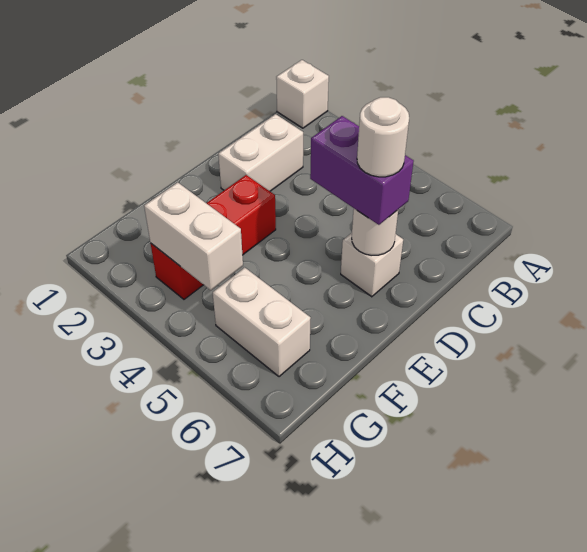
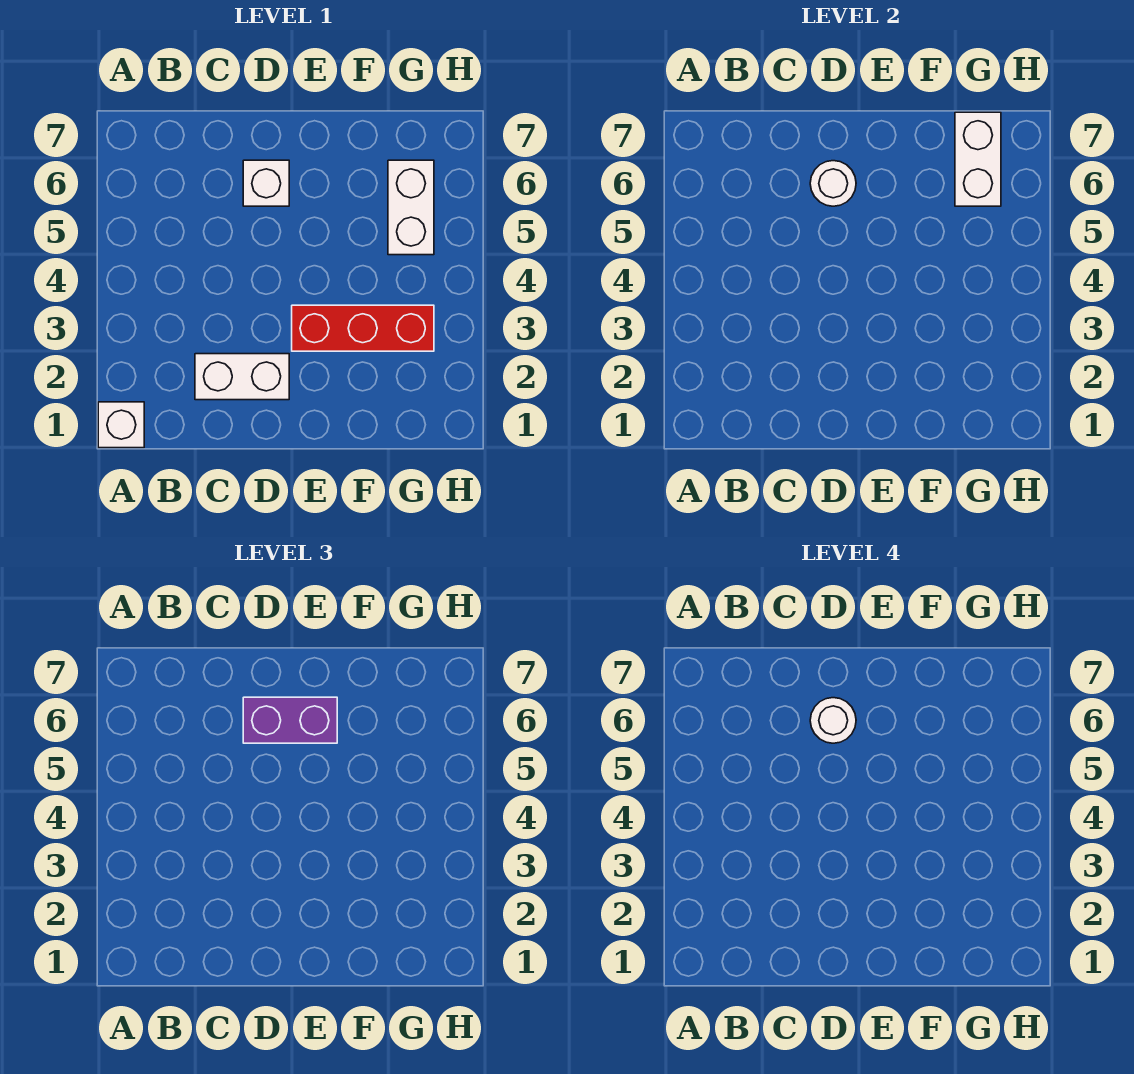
purple 1x2 brick [310,116,414,225] -> purple 1x2 brick turned to [243,697,337,743]
white 1x2 brick [144,182,243,290] -> white 1x2 brick moved to [955,112,1001,206]

